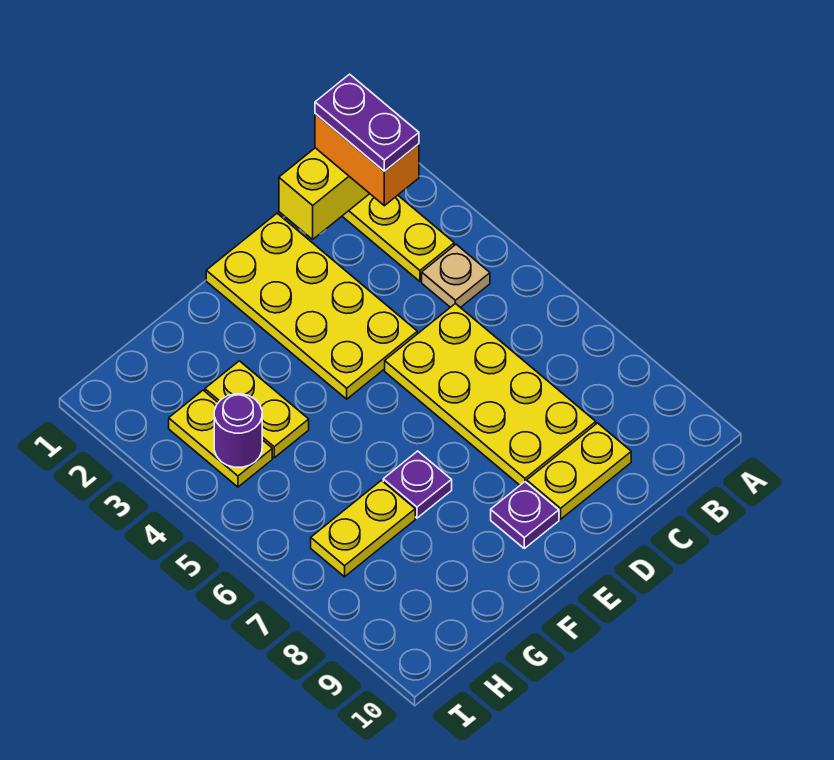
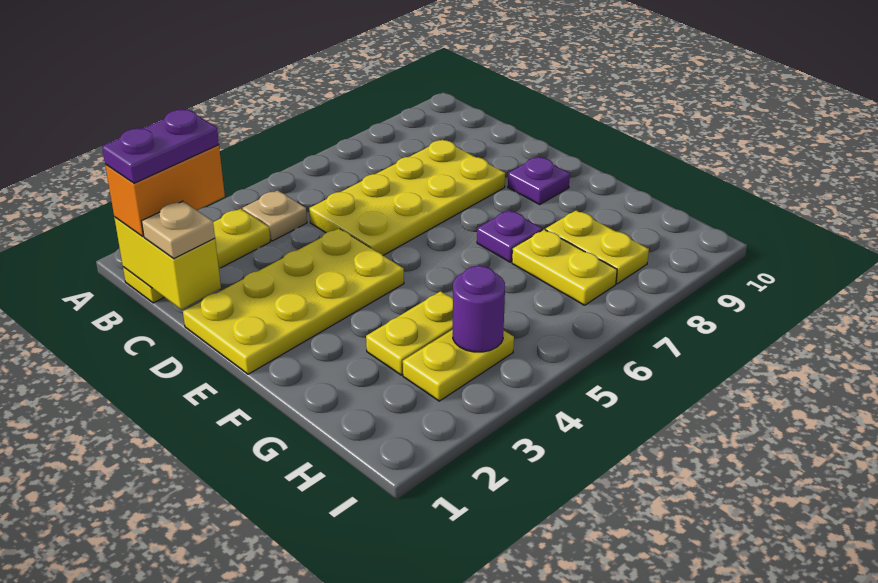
none -> tan 1x1 plate [142,201,215,259]
yellow 1x2 plate [527,423,631,519] -> yellow 1x2 plate moved to [546,210,649,284]

